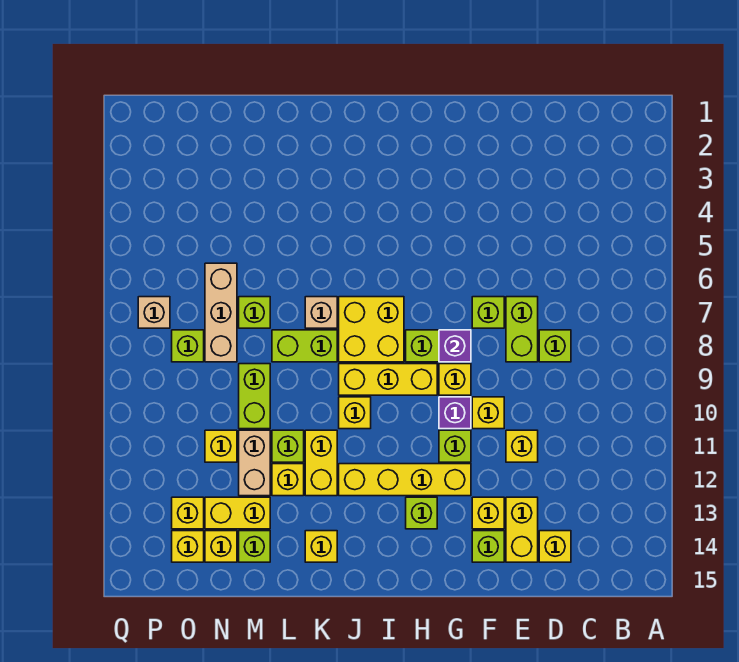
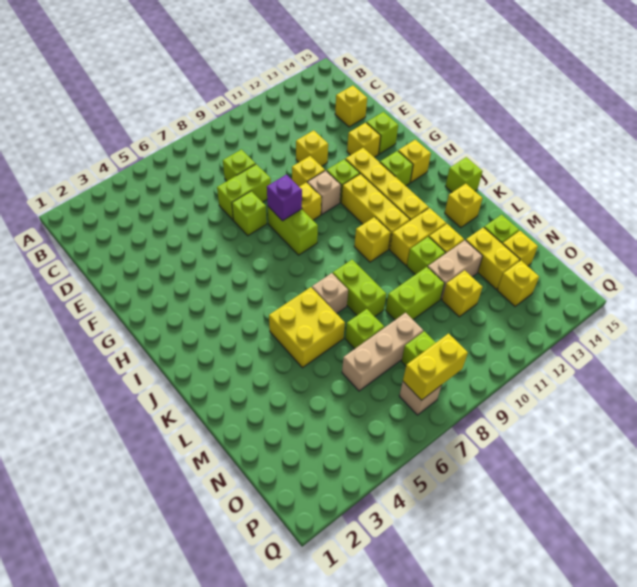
yellow 1x2 brick [506,497,538,562] -> yellow 1x2 brick moved to [403,334,468,400]
purple 1x1 brick [439,397,471,429] -> tan 1x1 brick [307,171,341,214]
yellow 1x3 brick [339,364,437,395] -> yellow 1x3 brick moved to [341,174,410,249]
yellow 2x2 brick [339,297,404,362] -> yellow 2x2 brick moved to [269,287,345,368]
none -> lime 1x1 brick [445,157,483,192]
yellow 1x1 brick [172,531,204,562] -> yellow 1x1 brick moved to [398,140,431,183]

